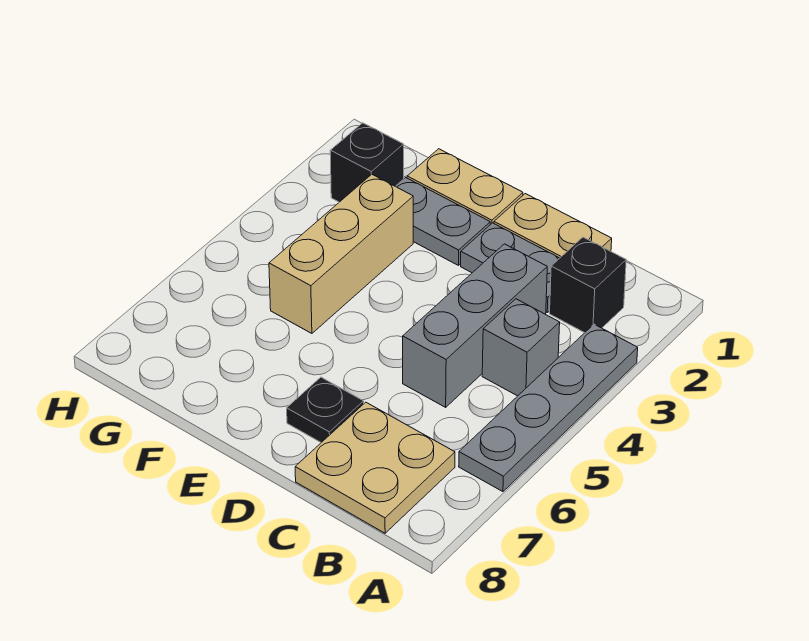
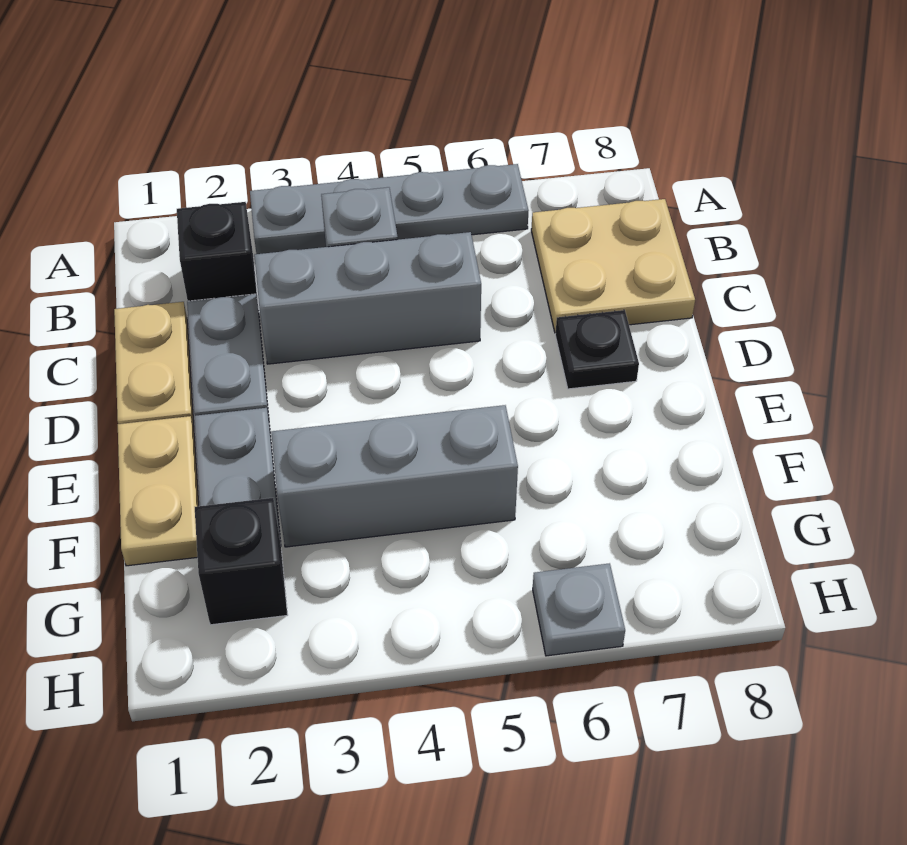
tan 1x3 brick [269,174,413,333] -> grey 1x3 brick [271,405,518,547]
none -> grey 1x1 plate [533,563,625,656]

